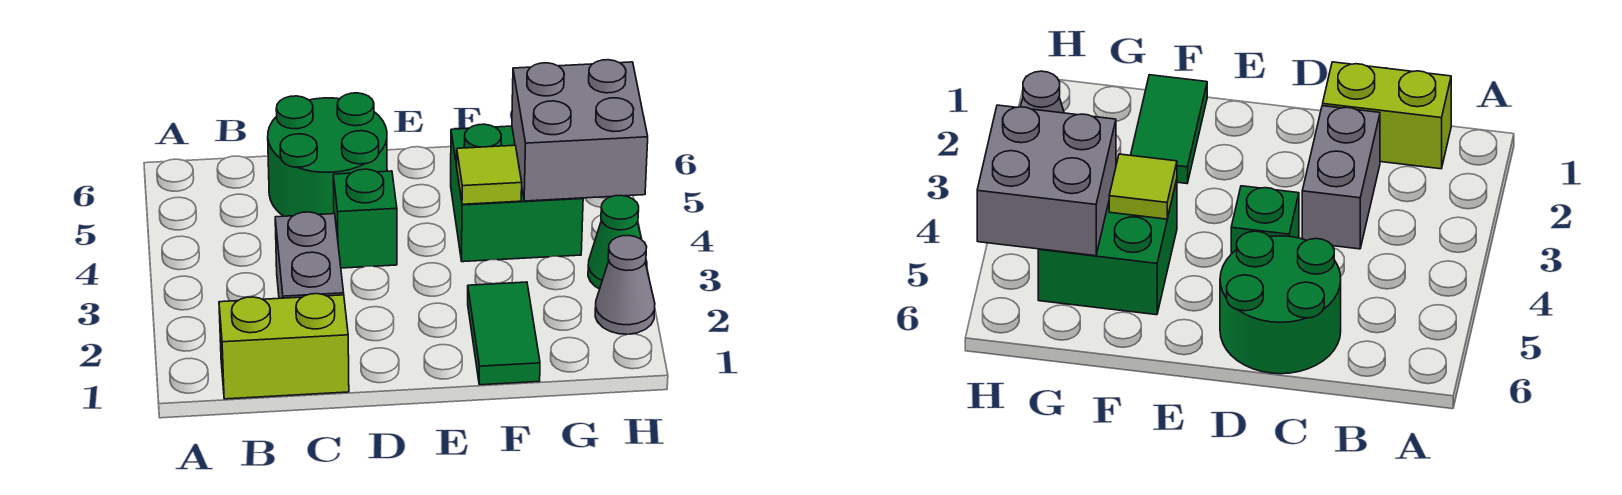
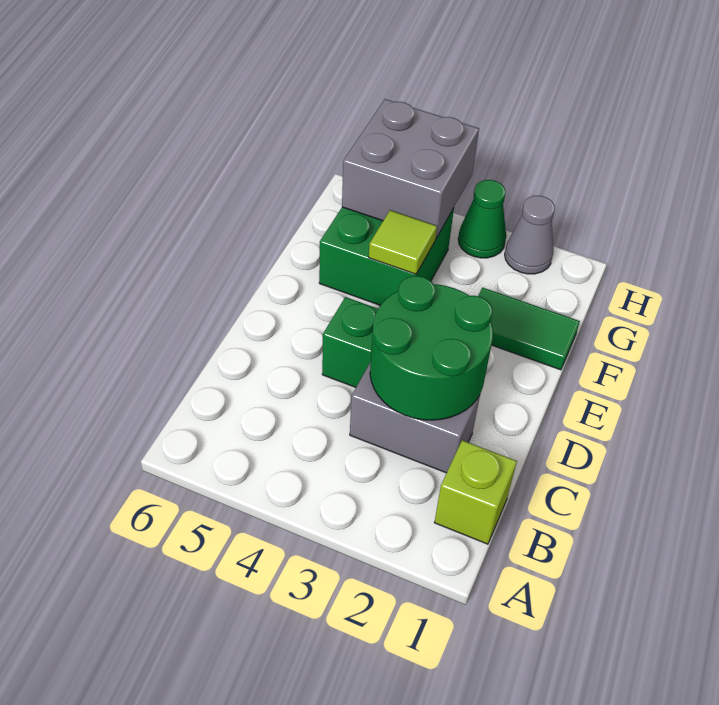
lime 1x2 brick [219,294,349,399] -> lime 1x1 brick [434,440,517,544]
green 2x2 round brick [268,93,387,216] -> green 2x2 round brick moved to [370,276,493,420]

